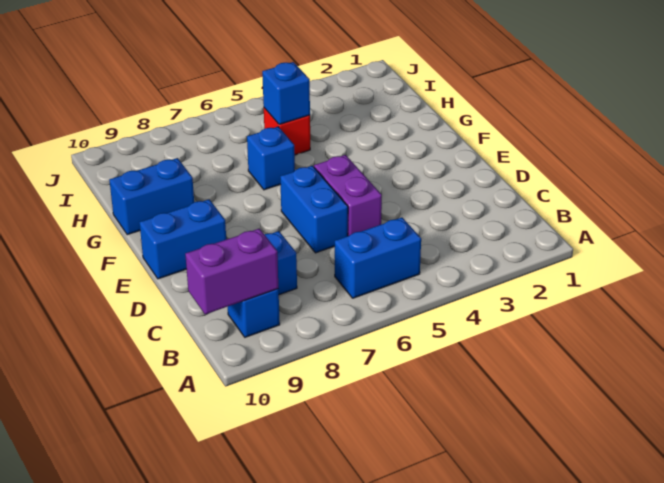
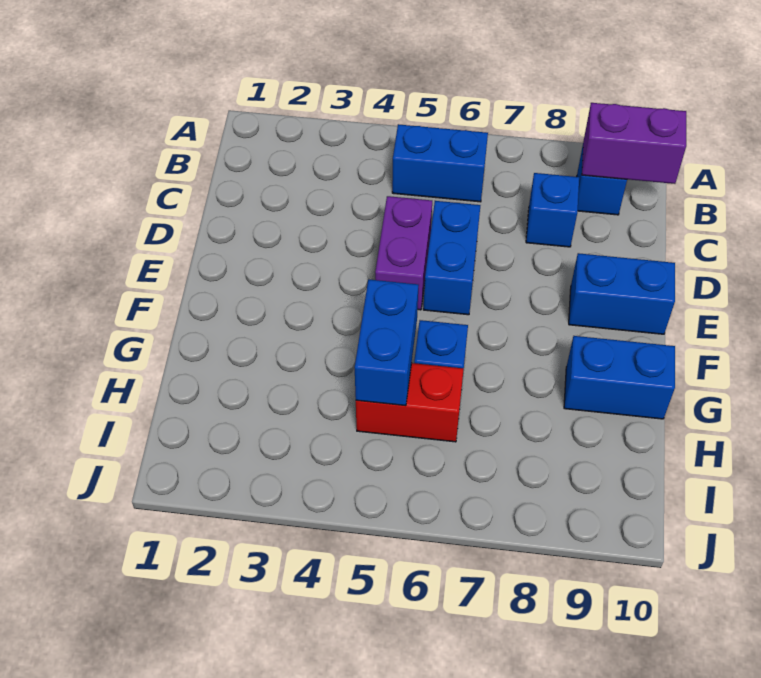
red 1x1 brick [264,108,310,155] -> red 1x2 brick [356,363,464,442]
blue 1x1 brick [262,62,310,125] -> blue 1x2 brick [355,280,419,406]

